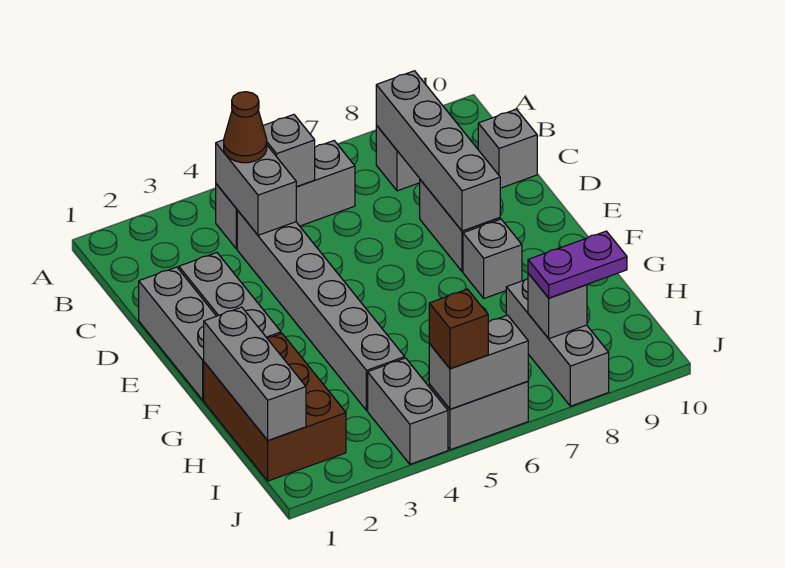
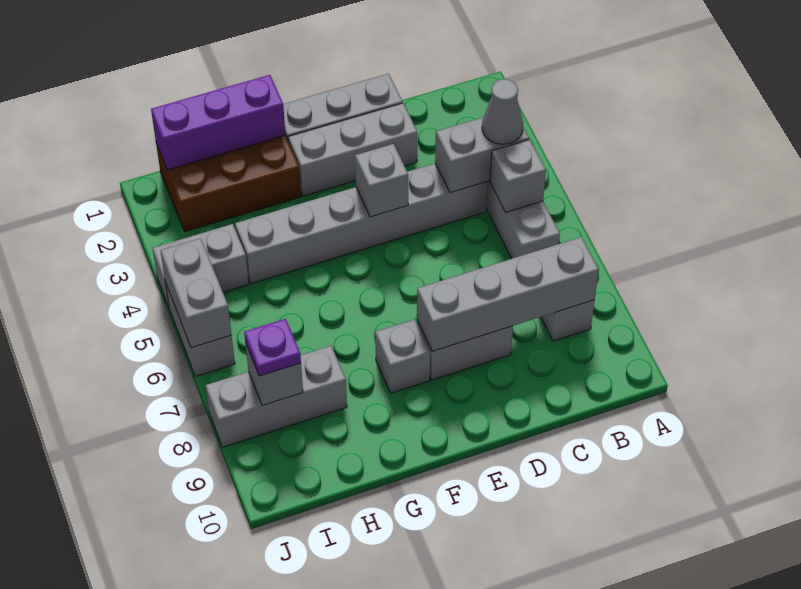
brown 1x1 cone [224,92,267,163] -> grey 1x1 cone [482,79,523,144]
grey 1x1 brick [478,109,537,188] -> grey 1x1 brick moved to [355,144,408,217]
grey 1x3 brick [204,307,306,440] -> purple 1x3 brick [151,75,285,170]
purple 1x2 plate [528,231,627,298] -> purple 1x1 plate [244,319,301,376]
brown 1x1 brick [429,289,488,369] -> none

